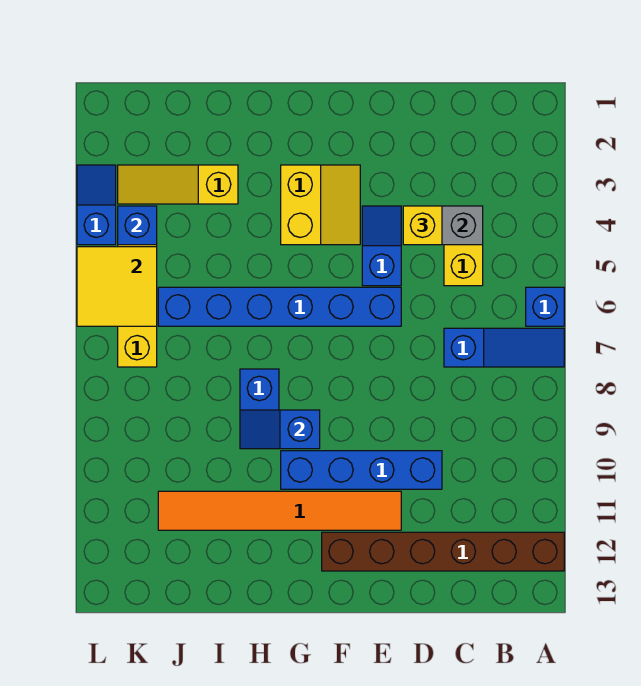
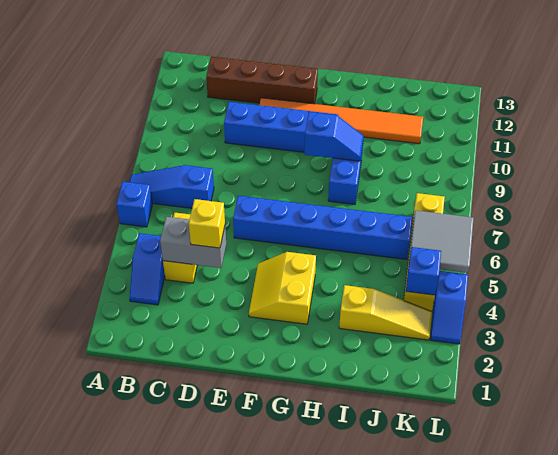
brown 1x6 brick [322,532,564,571] -> brown 1x4 brick [206,57,318,104]
blue 1x2 slope [362,206,401,286] -> blue 1x2 slope moved to [130,233,165,305]
yellow 2x2 tile [77,247,157,326] -> grey 2x2 tile [409,210,474,273]

